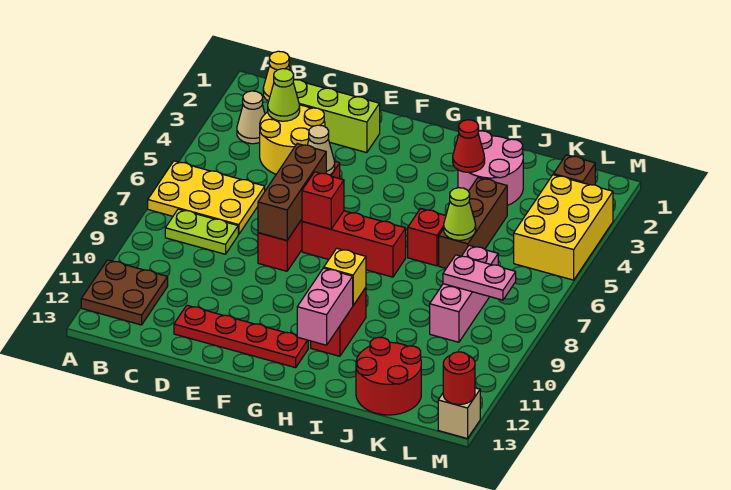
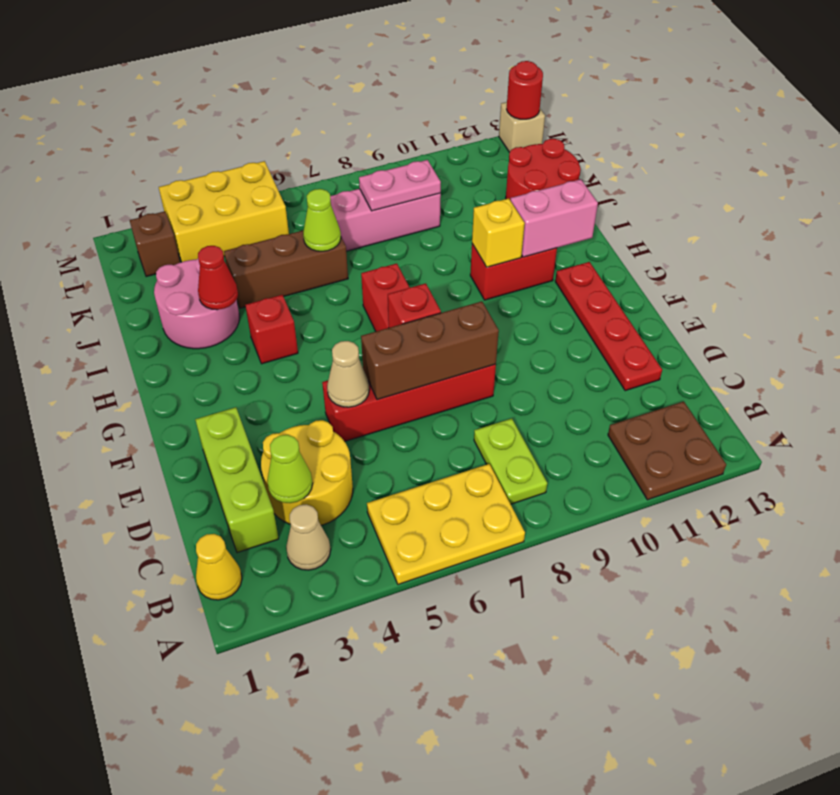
yellow 2x3 plate [148,161,265,235] -> yellow 2x3 plate turned to [367,464,525,584]
red 1x1 brick [408,209,446,266] -> red 1x1 brick moved to [245,295,298,364]
pink 1x2 plate [443,255,516,300] -> pink 1x2 plate turned to [359,160,441,211]

